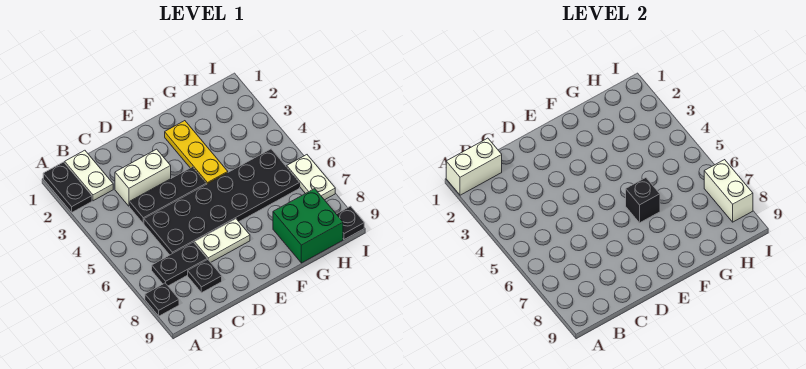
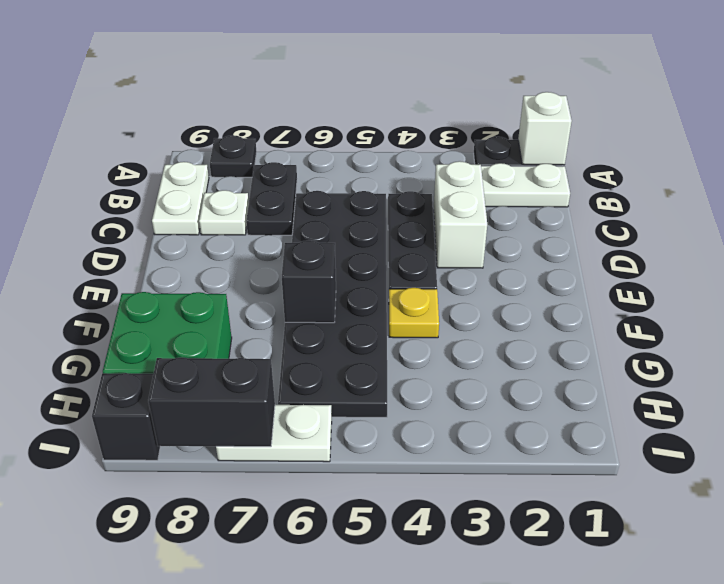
white 1x2 brick [446,138,502,195] -> white 1x1 brick [518,92,572,165]
black 1x1 plate [188,259,222,293] -> white 1x1 plate [199,190,249,235]
white 1x2 plate [194,219,250,262] -> white 1x2 plate moved to [152,162,209,235]
yellow 1x3 plate [165,121,228,184] -> yellow 1x1 plate [389,288,439,338]
white 1x2 brick [704,160,753,222] -> black 1x2 brick [148,357,275,447]
black 1x1 plate [337,206,364,239] -> black 1x1 brick [92,373,160,460]

